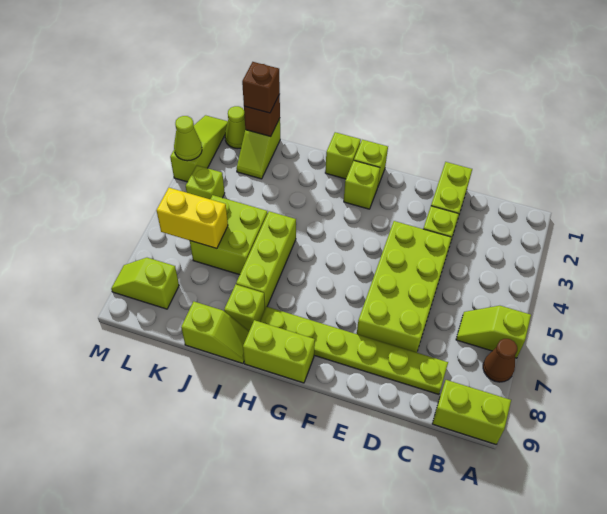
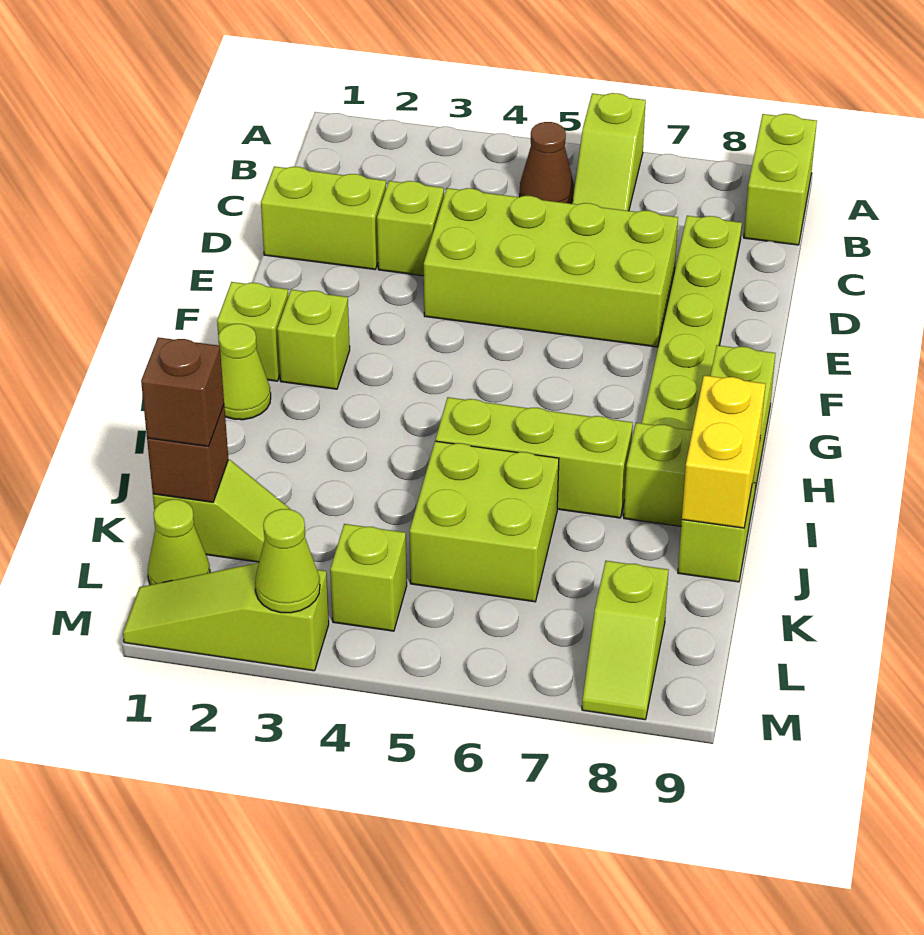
brown 1x1 cone [483,339,517,382] -> brown 1x1 cone moved to [520,122,574,204]
lime 1x1 brick [325,132,361,179] -> lime 1x1 cone [218,324,271,420]
yellow 1x2 brick [157,188,228,249] -> yellow 1x2 brick moved to [682,375,765,528]

